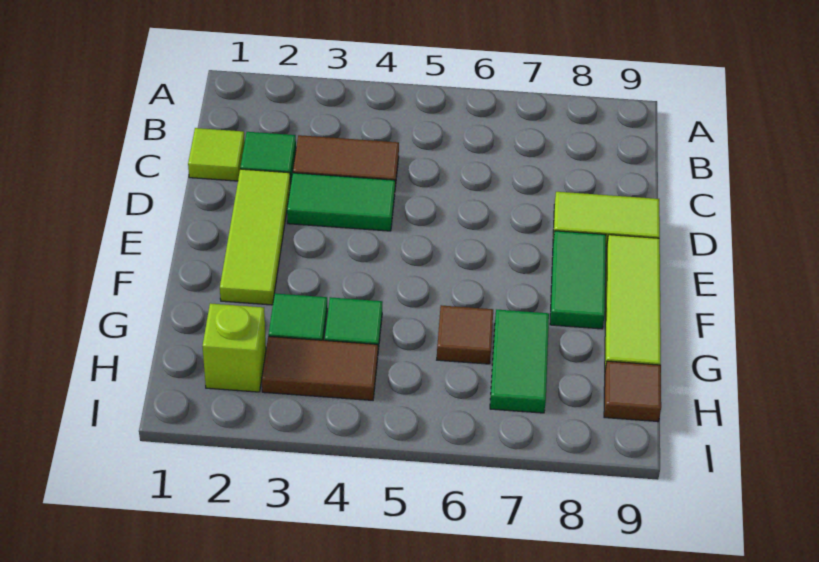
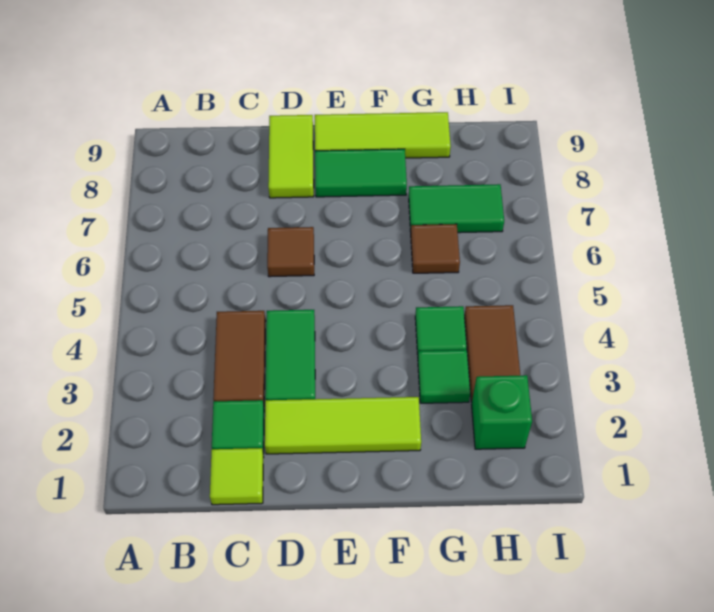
lime 1x1 brick [202,303,266,392] -> green 1x1 brick [472,375,532,449]
brown 1x1 tile [604,361,661,421] -> brown 1x1 tile moved to [267,227,314,277]

